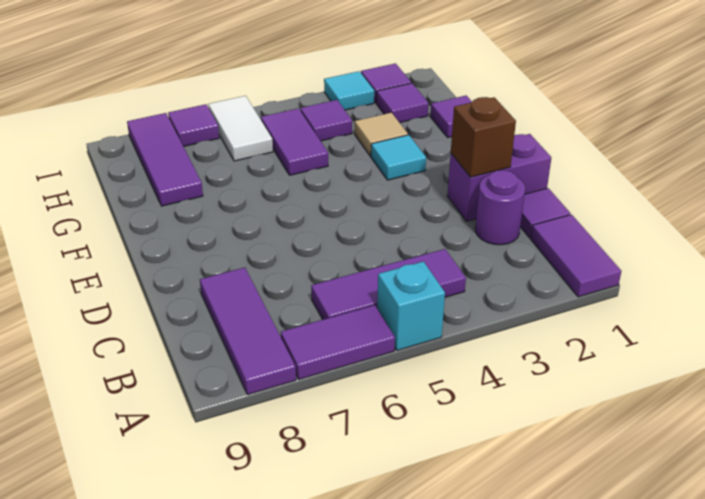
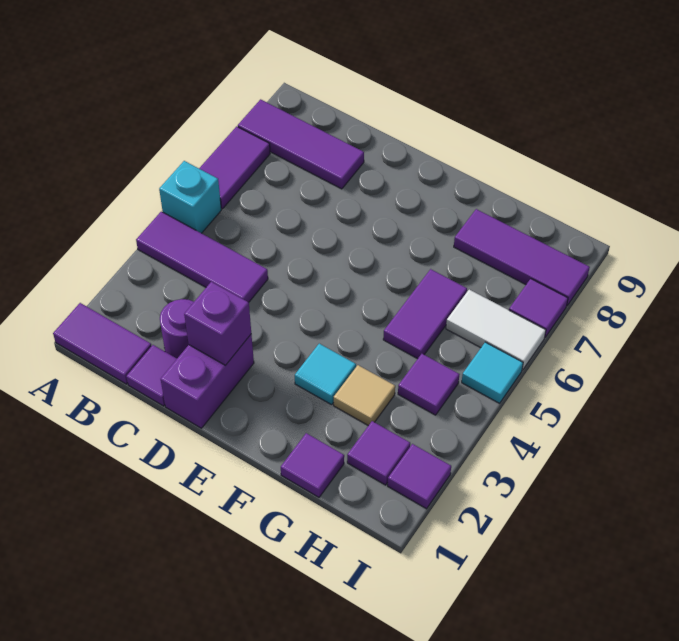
purple 1x3 tile [311,249,466,319] -> purple 1x3 tile turned to [136,212,268,302]
brown 1x1 brick [451,97,516,177] -> purple 1x1 brick [184,282,251,365]
purple 1x2 tile [261,108,328,175] -> purple 1x2 tile turned to [383,269,467,359]
cyan 1x1 tile [324,71,374,110] -> cyan 1x1 tile moved to [462,342,523,403]

